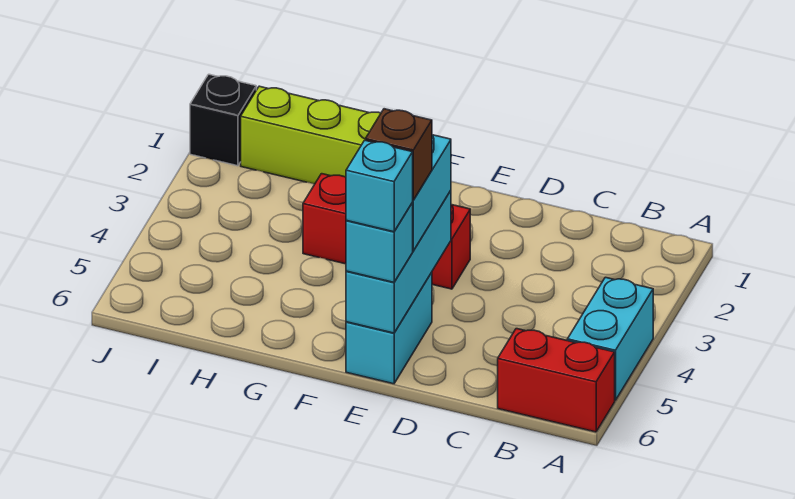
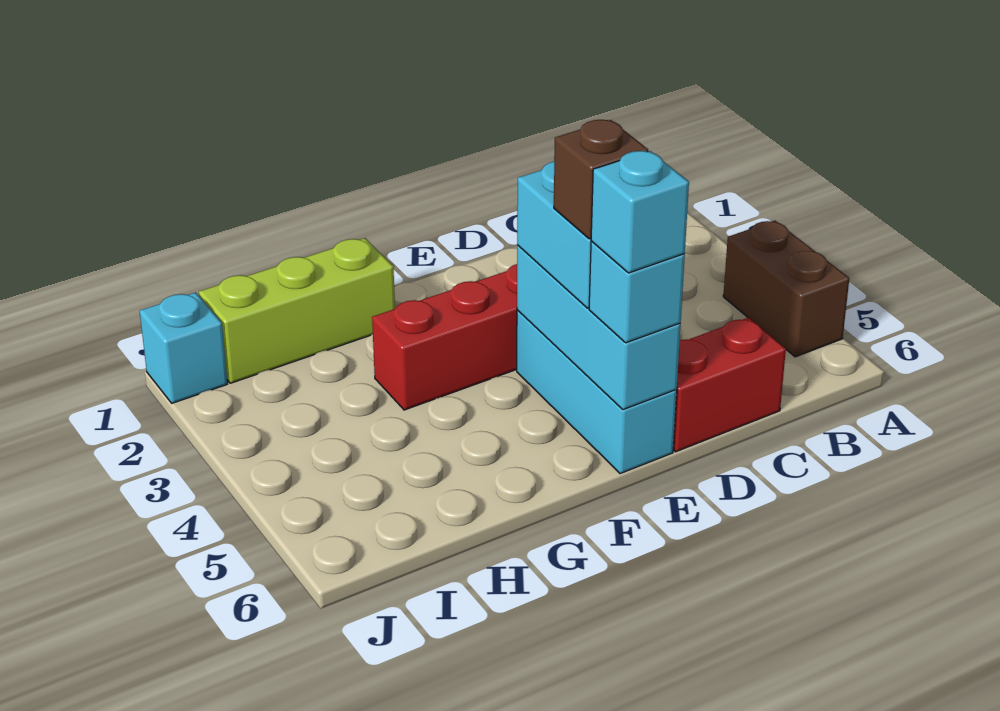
cyan 1x2 brick [567,277,653,400] -> brown 1x2 brick [723,220,849,357]
red 1x2 brick [498,329,615,432] -> red 1x2 brick moved to [673,317,786,452]
cyan 1x2 brick [346,272,432,384] -> cyan 1x3 brick [517,310,677,474]
black 1x1 brick [190,74,256,166] -> cyan 1x1 brick [140,292,227,403]

